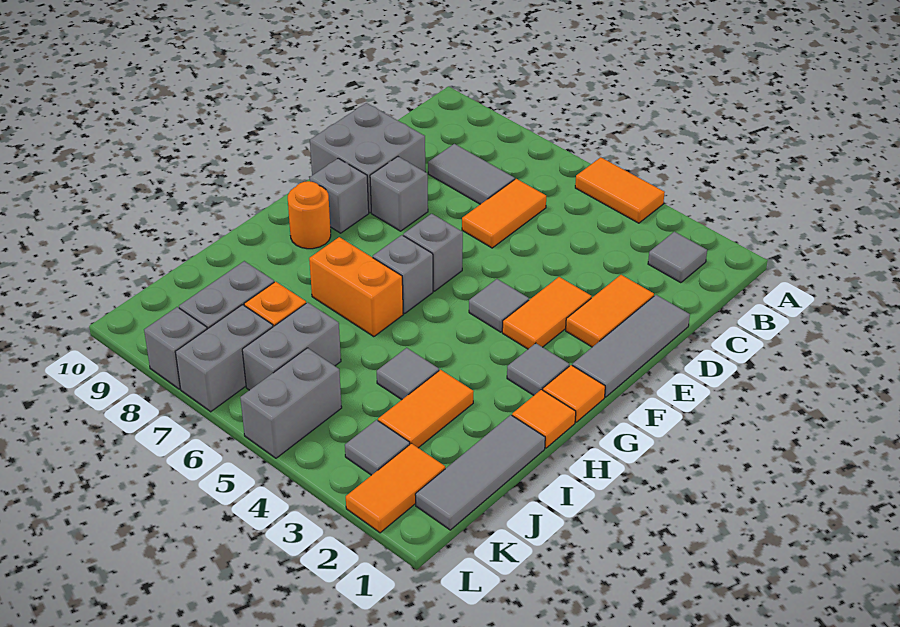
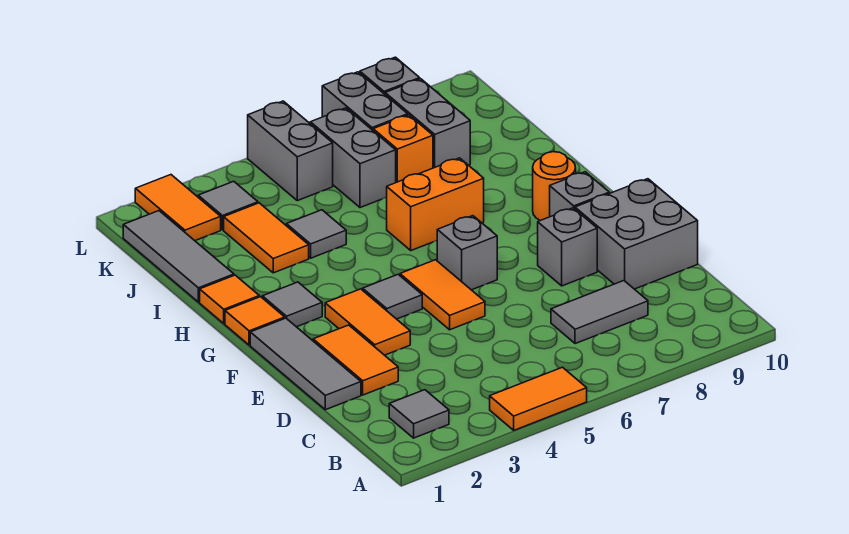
orange 1x2 tile [462,179,546,248] -> orange 1x2 tile moved to [400,260,485,330]
grey 1x1 brick [373,235,433,314] -> none

